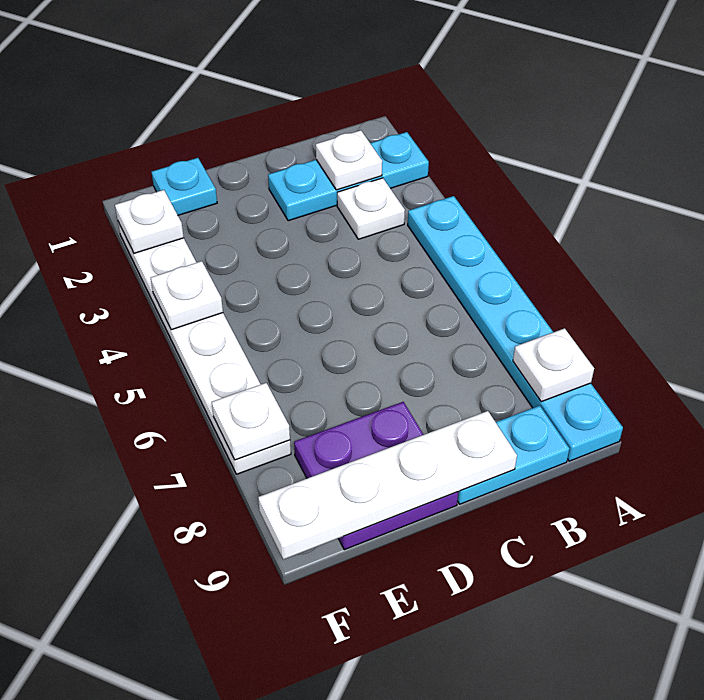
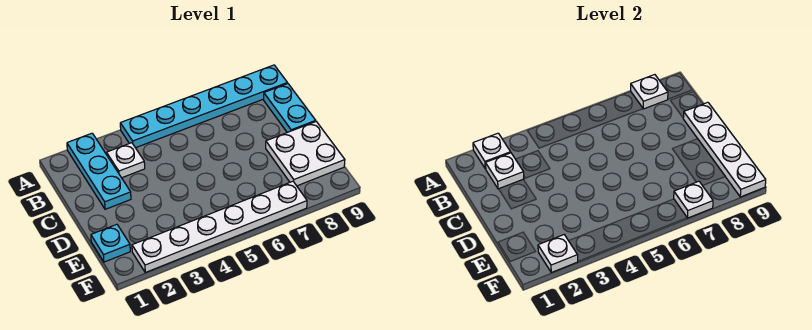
purple 2x2 plate [294,402,458,550] -> white 2x2 plate [266,122,345,186]
white 1x1 plate [151,261,223,330] -> white 1x1 plate moved to [473,133,511,169]

